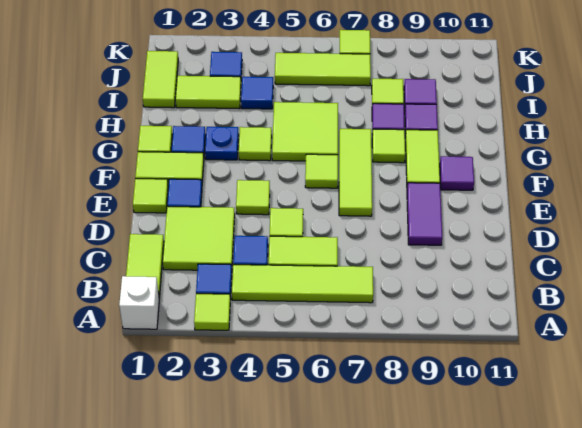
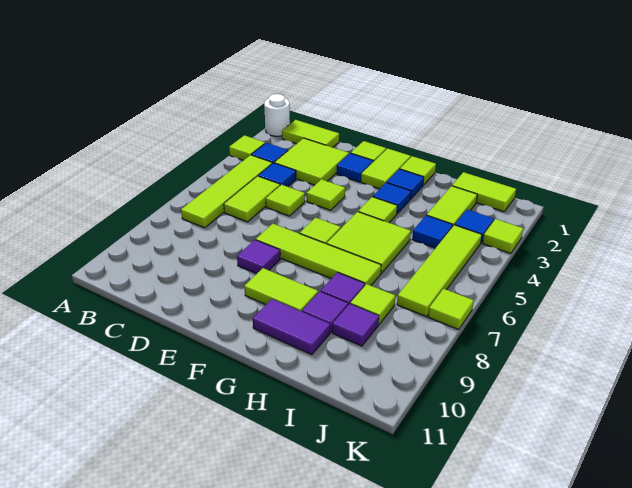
white 1x1 brick [119,276,159,329] -> white 1x1 round brick [264,94,290,136]
purple 1x2 tile [407,183,442,245] -> purple 1x2 tile moved to [253,299,330,355]
lime 1x3 tile [339,129,372,216] -> lime 1x4 tile [256,224,381,285]
purple 1x1 tile [440,156,474,190] -> purple 1x1 tile moved to [237,240,280,274]
blue 1x1 plate [205,127,239,160] -> blue 1x1 tile [373,183,411,214]
lime 1x1 tile [372,129,405,163] -> lime 1x1 tile moved to [483,219,523,254]
lime 1x3 tile [275,53,371,86] -> lime 1x4 tile [397,225,482,317]

